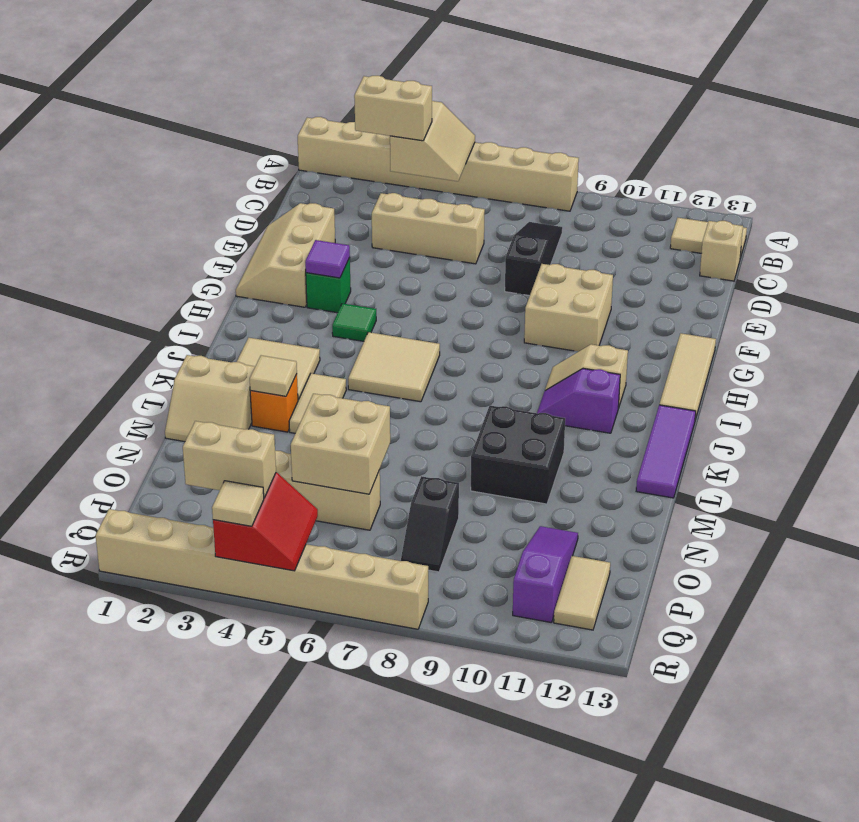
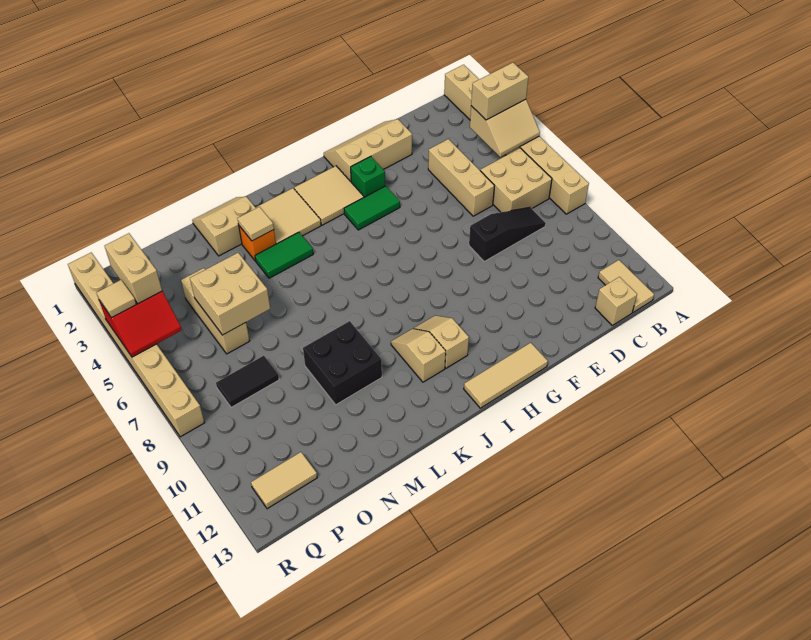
tan 1x2 brick [354,76,432,141] -> tan 1x2 brick turned to [471,63,528,120]
tan 2x2 brick [524,264,613,352] -> tan 2x2 brick moved to [480,148,552,212]
purple 1x1 tile [305,240,350,278] -> none
green 1x1 tile [332,303,376,341] -> green 1x2 tile [344,186,400,230]
tan 2x2 tile [348,332,440,402] -> tan 2x2 tile moved to [294,166,364,225]
purple 1x2 slope [537,369,620,433] -> tan 1x2 slope [391,329,446,382]
purple 1x3 tile [636,405,696,498] -> none
tan 1x2 tile [289,373,346,433] -> green 1x2 tile [255,232,313,278]
tan 2x2 slope [165,355,255,442] -> tan 2x2 slope turned to [192,197,256,256]
black 1x2 slope [401,476,459,572] -> black 1x2 tile [216,356,279,407]
purple 1x3 slope [513,526,578,623] -> none

